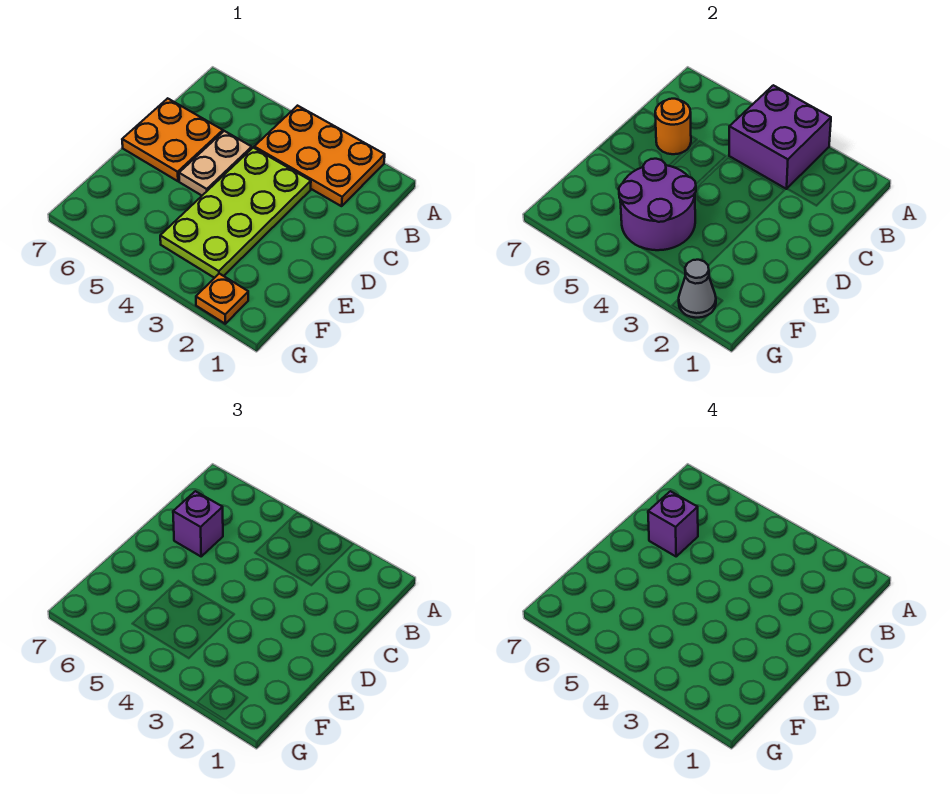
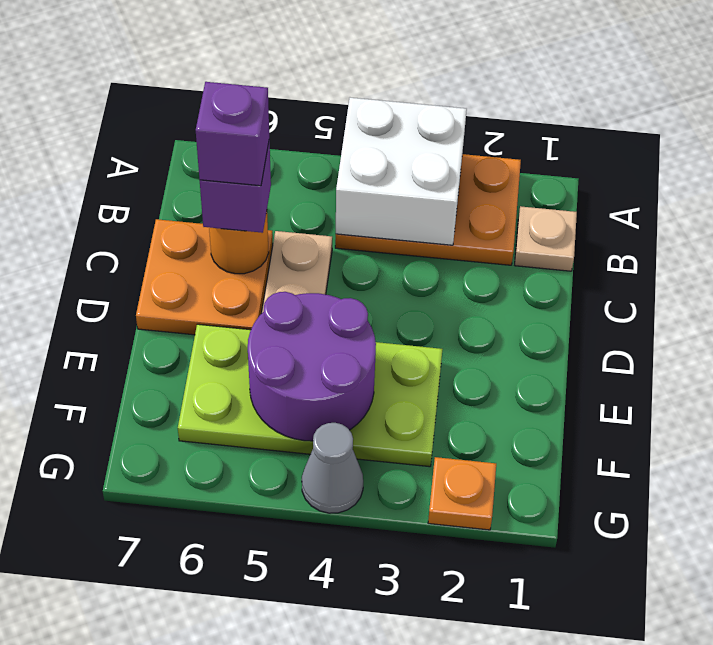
purple 2x2 brick [729,85,831,189] -> white 2x2 brick [336,98,467,245]
none -> tan 1x1 plate [515,206,577,271]
lime 2x4 plate [160,148,311,278] -> lime 2x4 plate turned to [178,324,443,467]
grey 1x1 cone [679,260,716,318] -> grey 1x1 cone moved to [302,423,363,513]

